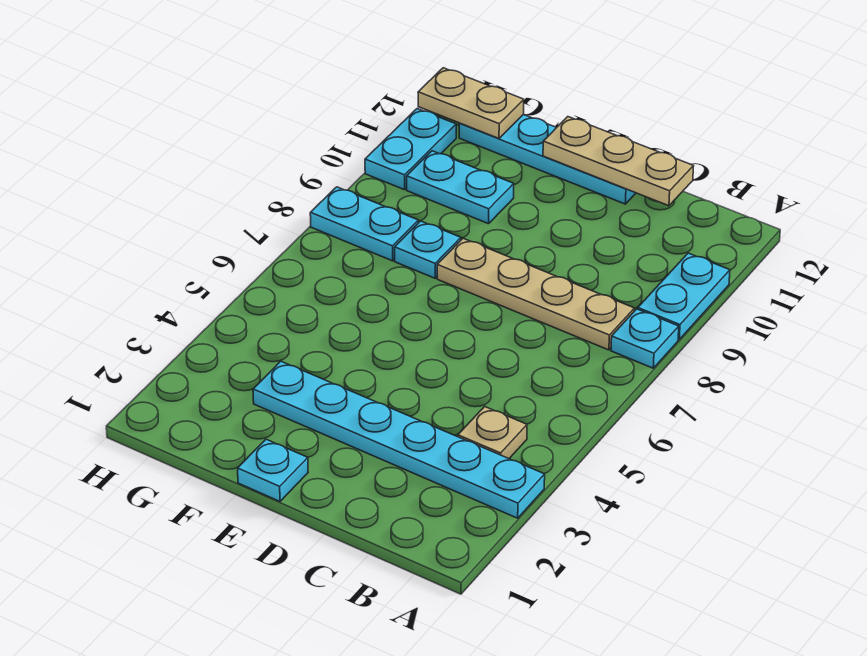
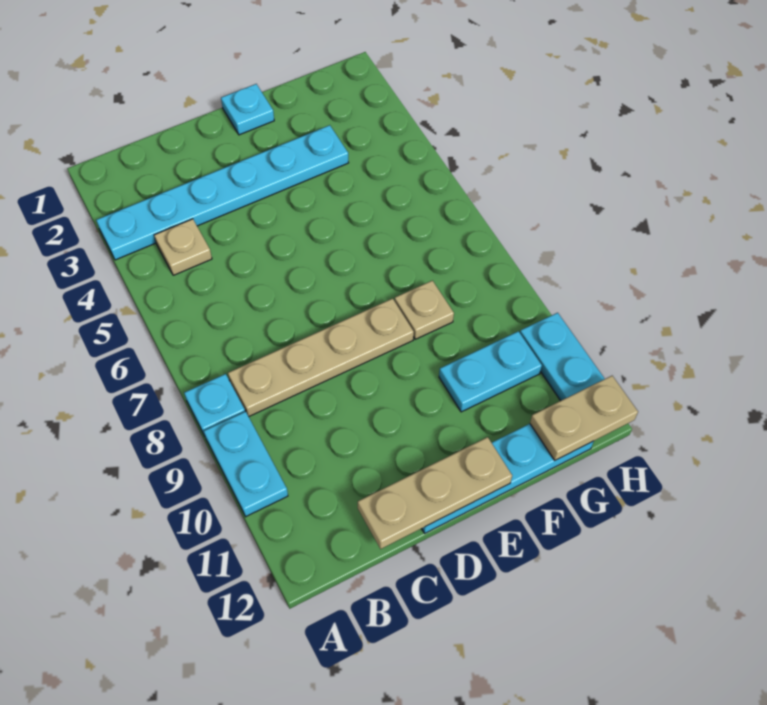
cyan 1x1 plate [395,221,461,278] -> tan 1x1 plate [395,281,454,339]
cyan 1x2 plate [310,187,418,261] -> none

